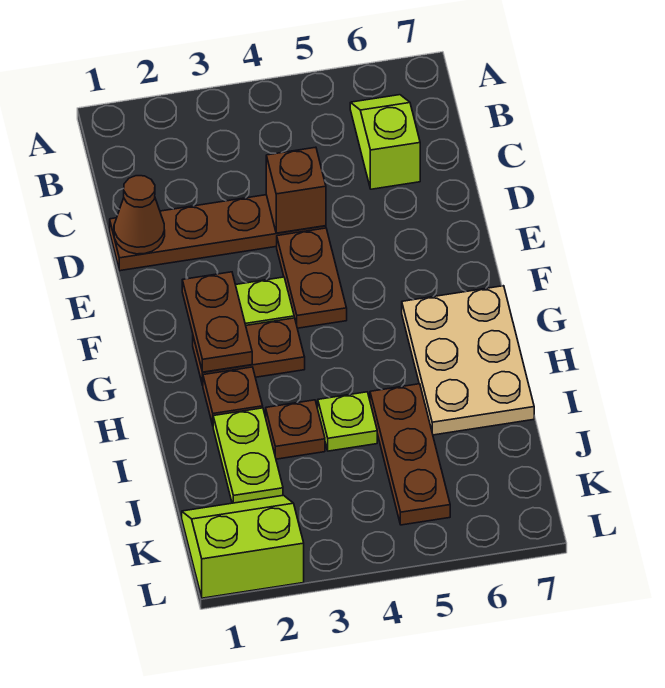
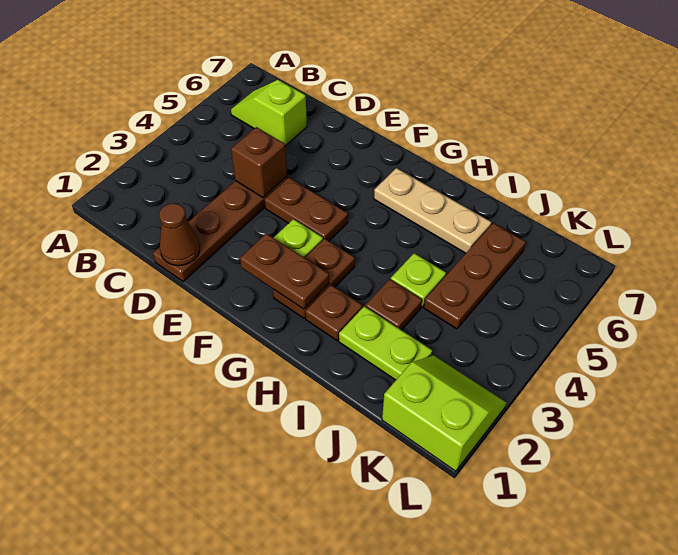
tan 2x3 plate [402,286,534,435] -> tan 1x3 plate [374,168,492,253]
brown 1x3 plate [370,384,450,525] -> brown 1x3 plate turned to [424,223,526,329]
lime 2x2 slope [182,495,304,598] -> lime 2x2 slope turned to [382,355,506,471]

